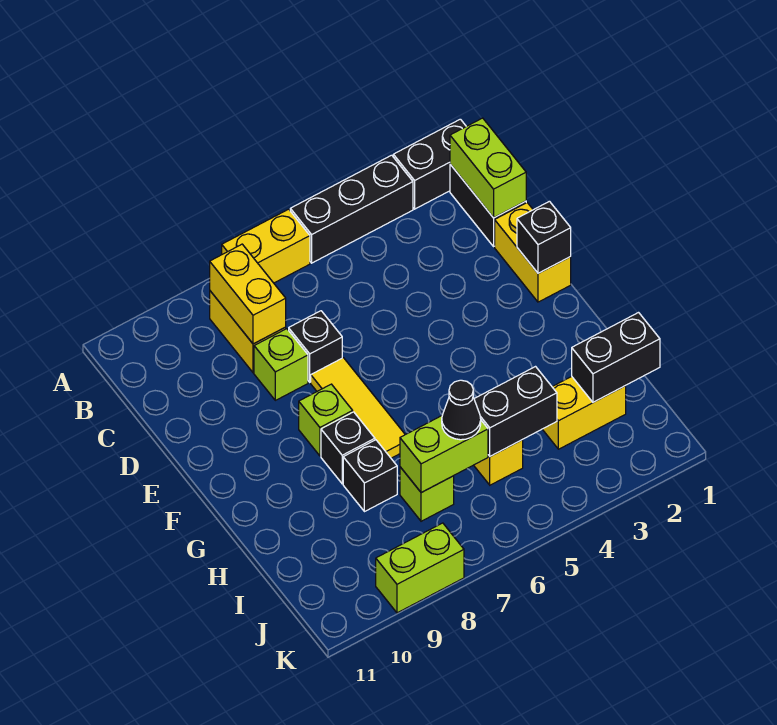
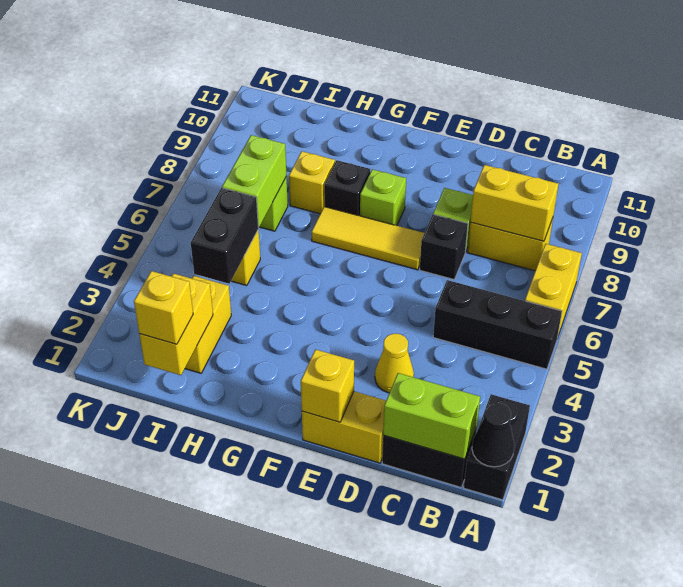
black 1x3 brick [290,155,413,263] -> black 1x3 brick turned to [433,280,562,369]
none -> yellow 1x1 cone [375,334,414,393]
black 1x1 brick [517,201,571,273] -> yellow 1x1 brick [301,349,354,422]
black 1x1 brick [343,440,397,512] -> yellow 1x1 brick [289,151,335,214]
black 1x2 brick [572,313,660,402] -> yellow 1x2 brick [139,273,213,375]
none -> yellow 1x1 brick [134,271,193,344]
black 1x1 cone [442,380,481,440] -> black 1x1 cone moved to [472,403,515,467]
lime 1x2 brick [376,523,464,613] -> none

